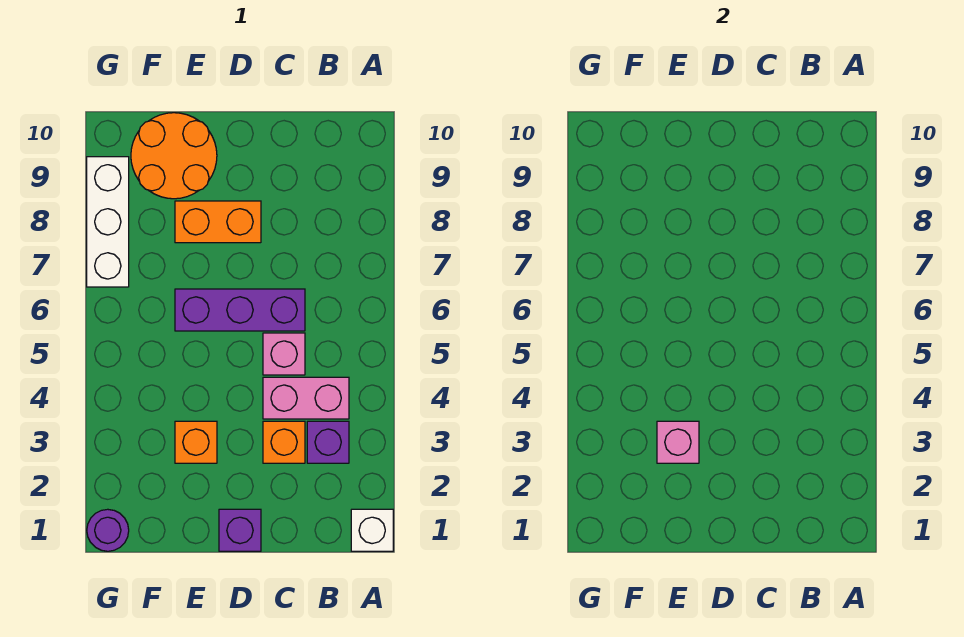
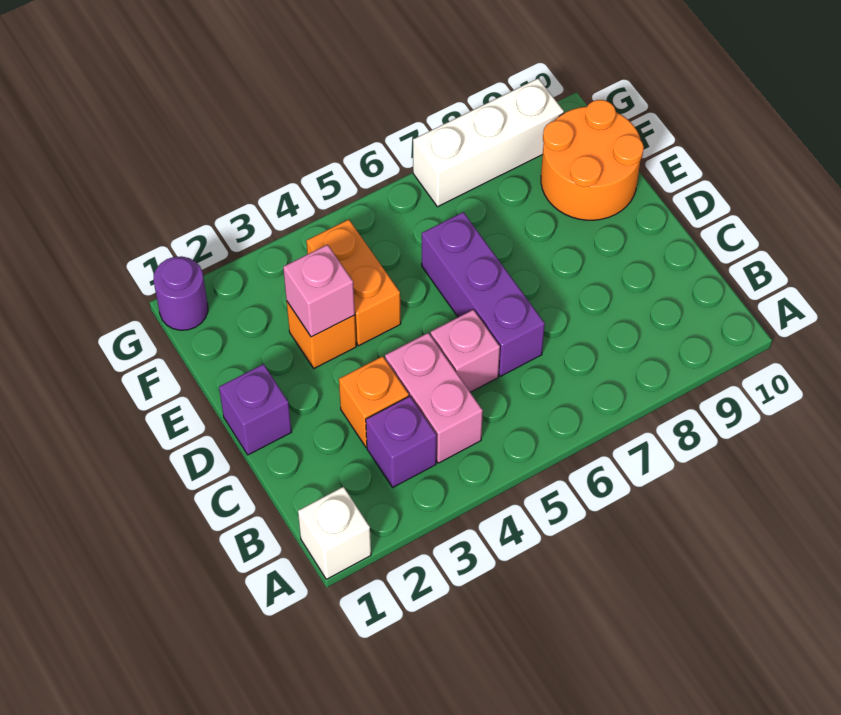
orange 1x2 brick [175,201,261,243] -> orange 1x2 brick moved to [306,219,401,346]

